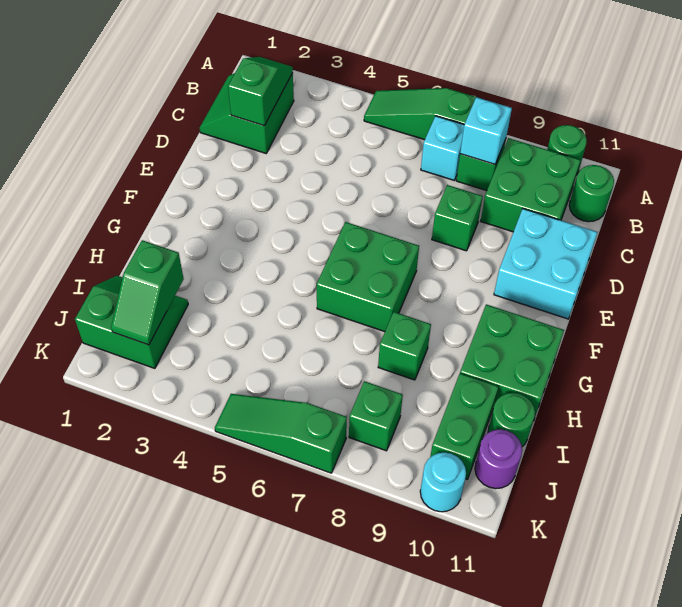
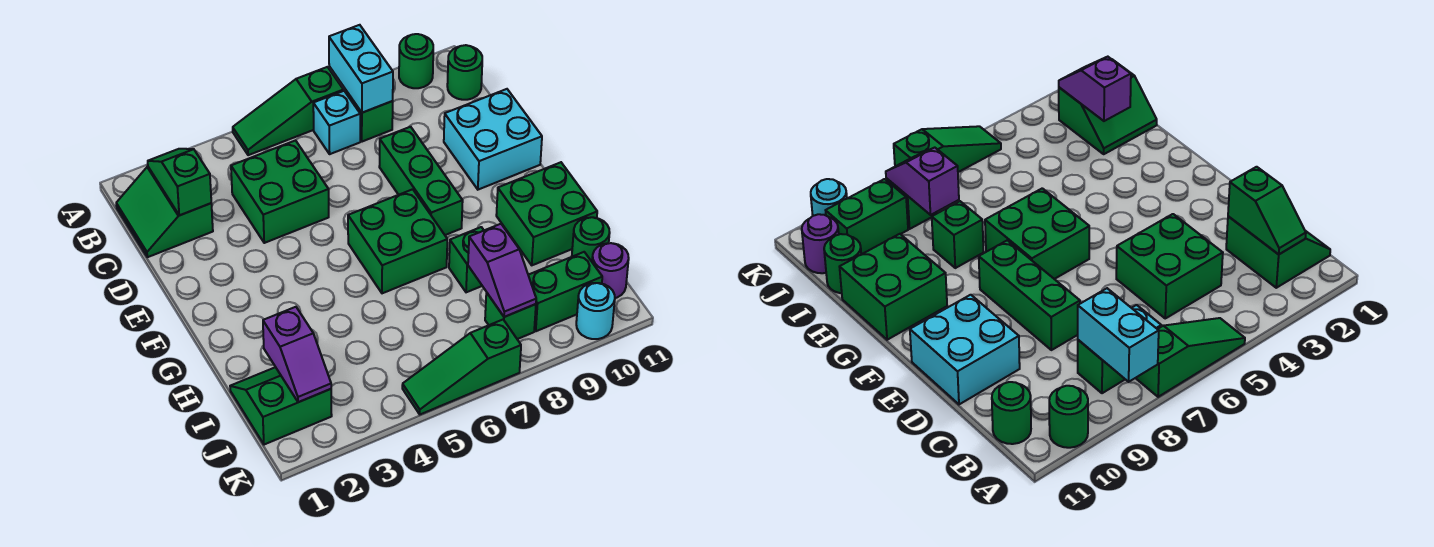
cyan 1x1 brick [460,97,512,164] -> cyan 1x2 brick [329,25,393,113]
green 2x2 brick [481,138,580,232] -> green 2x2 brick moved to [231,140,329,243]
green 1x1 brick [432,185,483,251] -> green 1x3 brick [379,127,463,235]
green 1x2 slope [111,240,184,345] -> purple 1x2 slope [263,307,331,402]
none -> purple 1x2 slope [468,224,536,317]
green 1x2 brick [430,373,498,479] -> green 1x2 brick turned to [528,252,602,331]

